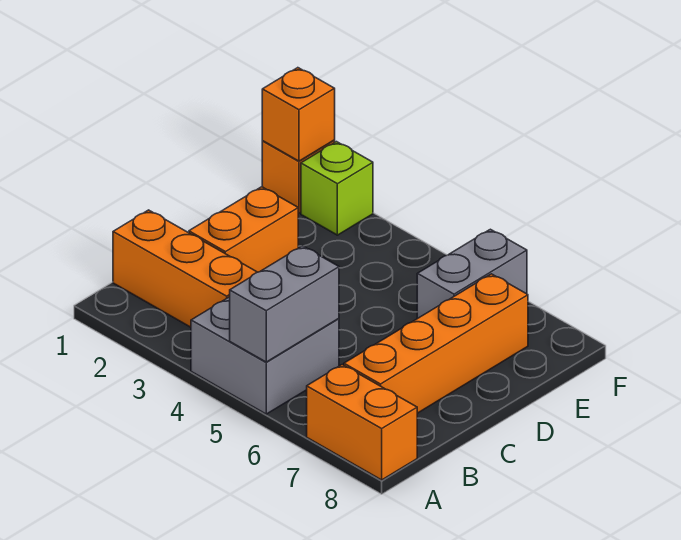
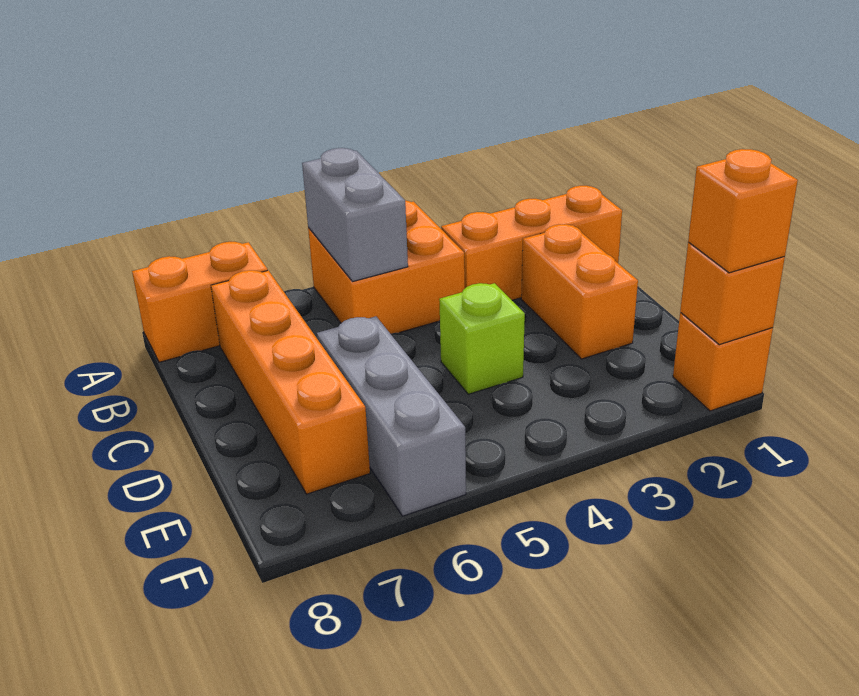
grey 2x2 brick [191,297,339,414] -> orange 2x2 brick [308,201,465,334]
grey 1x2 brick [417,229,527,319] -> grey 1x3 brick [317,316,466,516]
none -> orange 1x1 brick [688,149,798,273]
lime 1x1 brick [301,142,373,235] -> lime 1x1 brick moved to [439,283,525,394]

